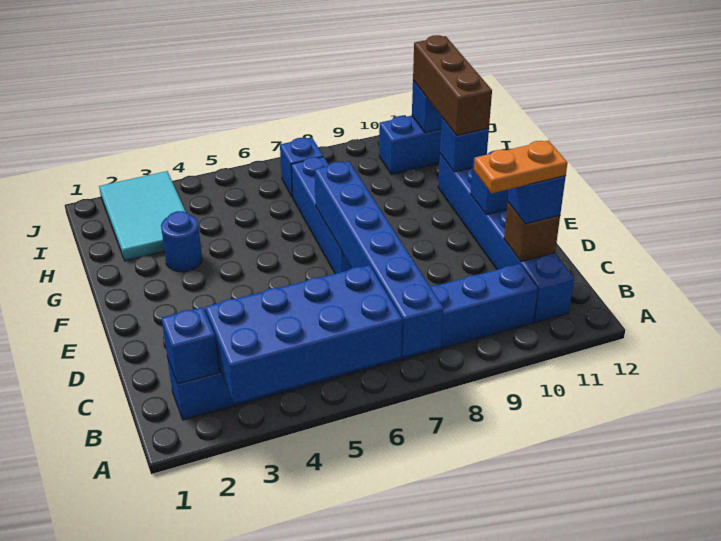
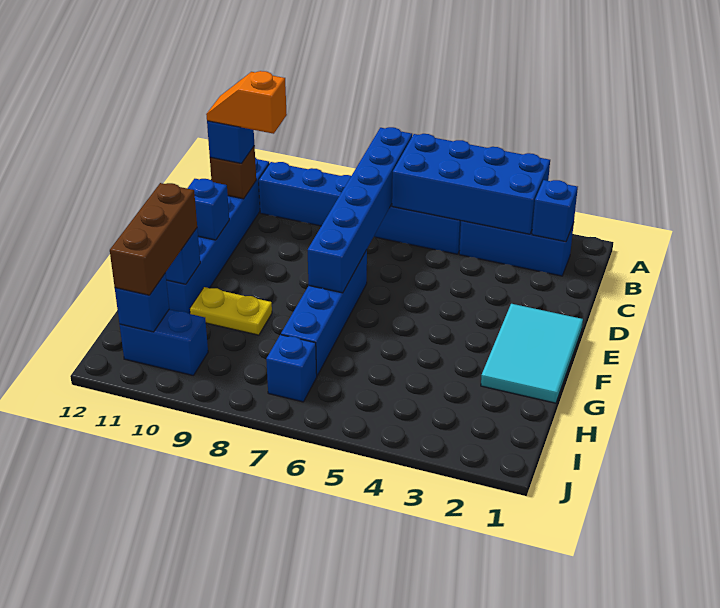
orange 1x2 plate [474,141,568,193] -> orange 1x2 slope [206,71,287,134]
blue 1x1 round brick [161,211,202,272] -> none
none -> yellow 1x2 plate [190,287,272,335]
cyan 2x3 tile [99,171,186,261] -> cyan 2x3 tile moved to [481,304,583,403]

